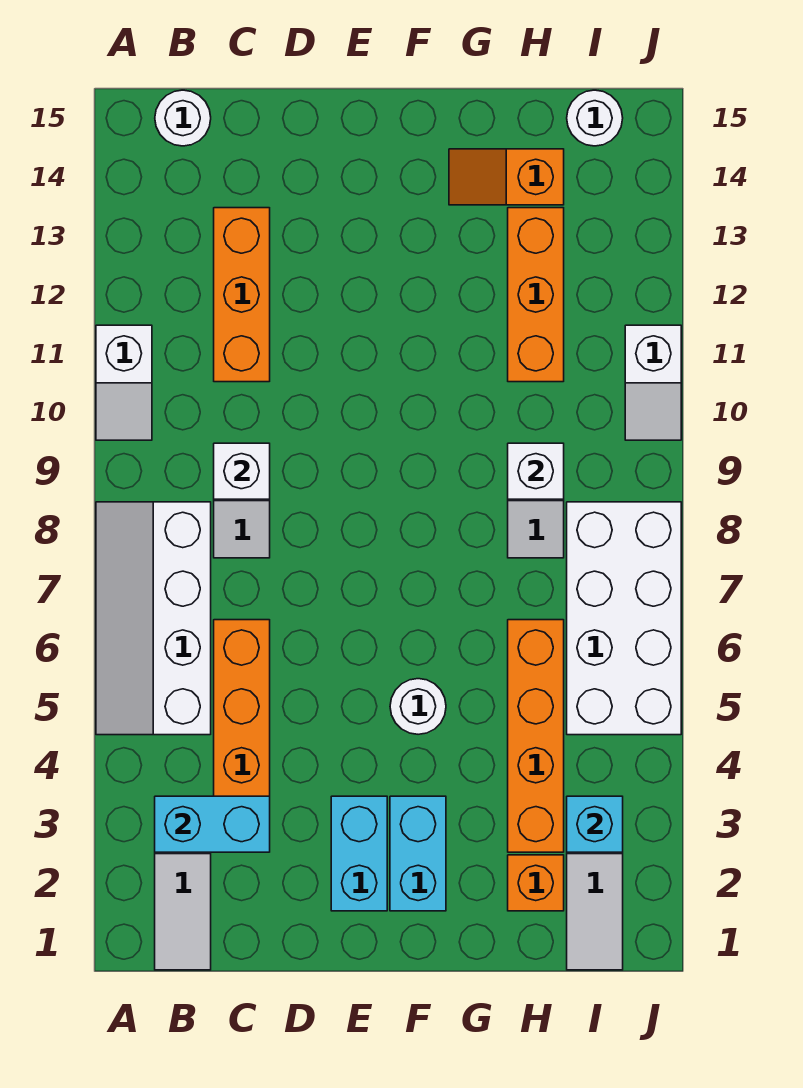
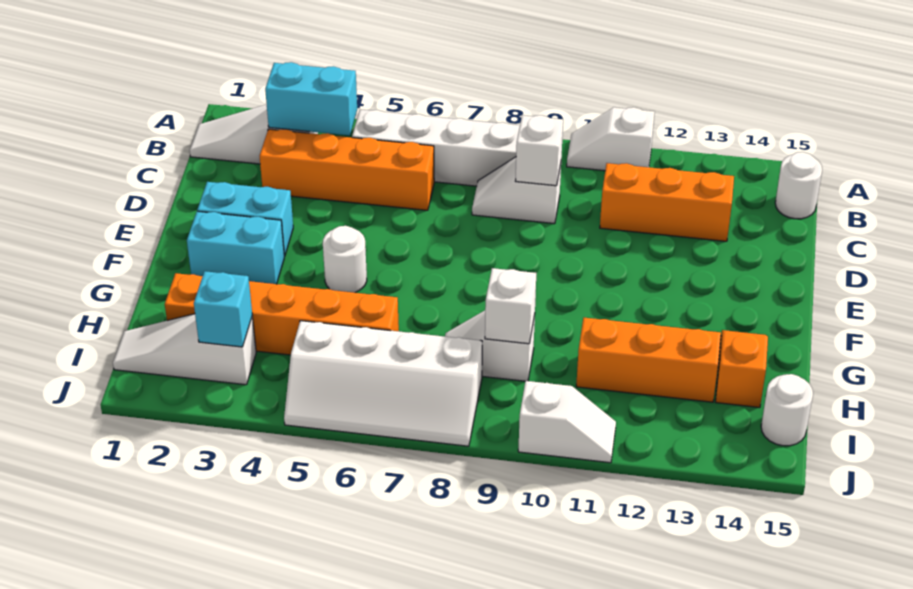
cyan 1x2 brick [155,796,270,852] -> cyan 1x2 brick turned to [265,62,357,136]
white 2x4 brick [567,502,681,735] -> white 2x4 slope [284,321,482,446]
white 1x2 slope [625,325,681,440] -> white 1x2 slope turned to [518,381,616,463]

